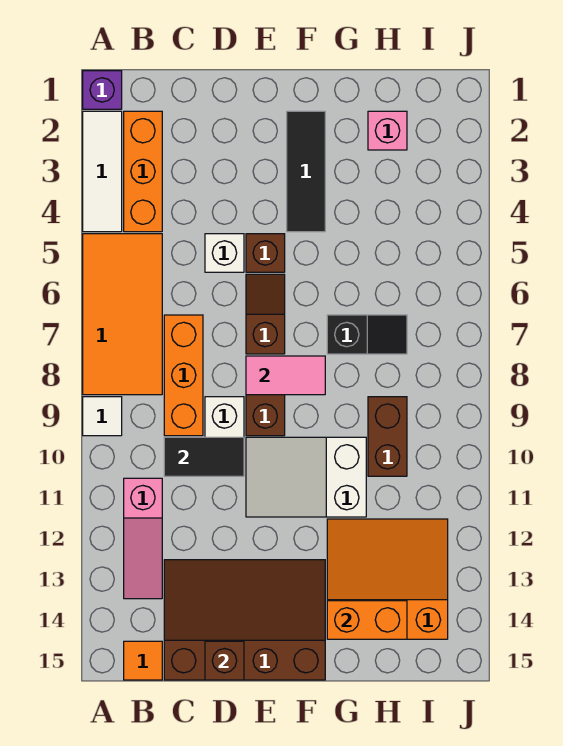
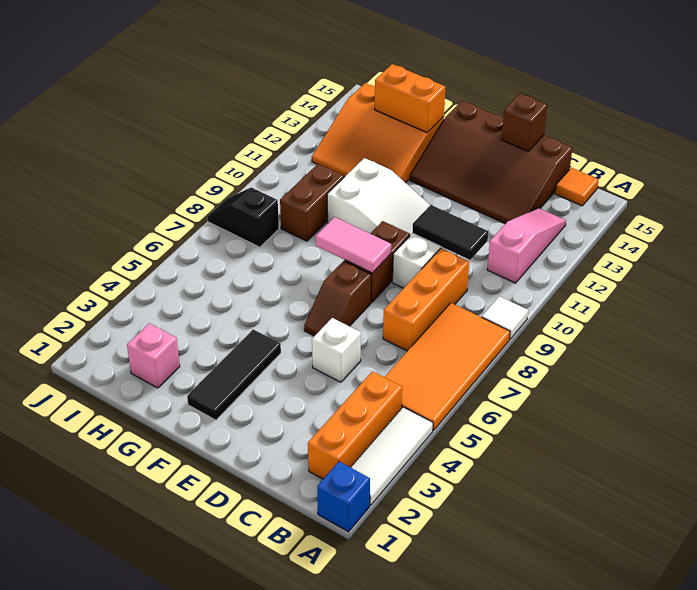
purple 1x1 brick [83,71,122,109] -> blue 1x1 brick [317,462,370,532]
brown 1x1 brick [246,234,285,272] -> none
black 1x2 slope [327,315,407,354] -> black 1x2 slope moved to [207,187,279,247]

